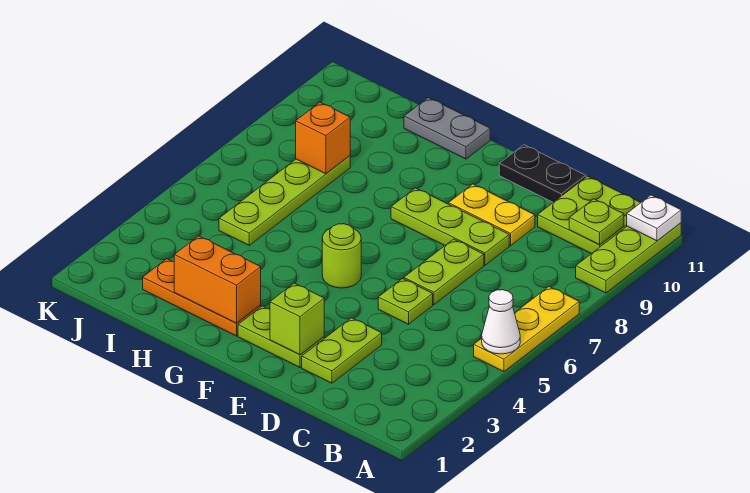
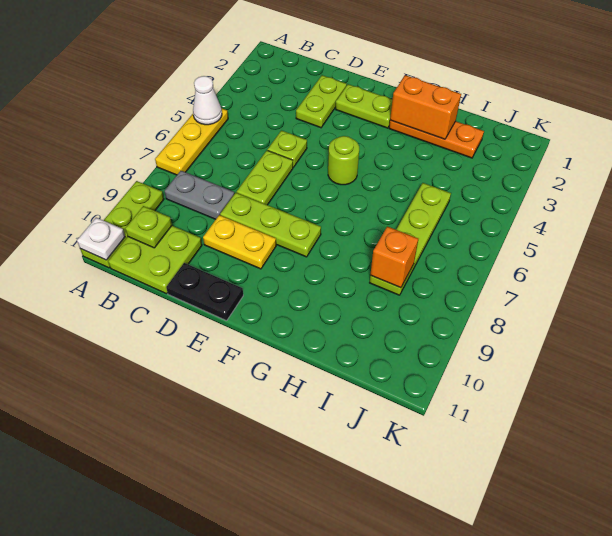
lime 1x1 brick [270,283,324,355] -> none
grey 1x2 plate [404,97,490,159] -> grey 1x2 plate moved to [164,171,235,219]

